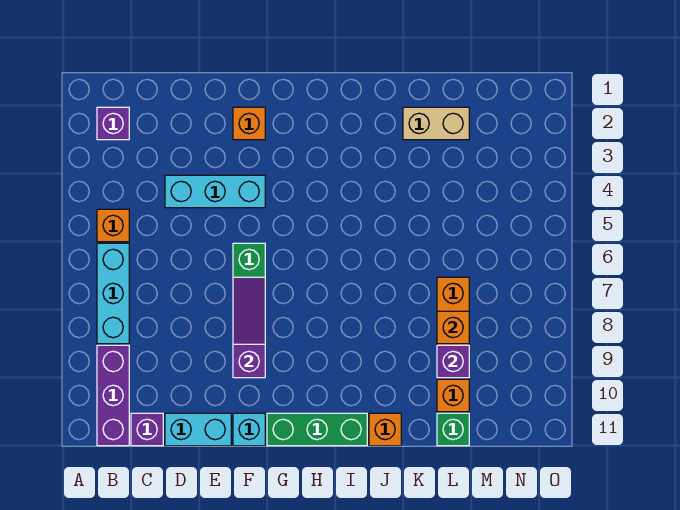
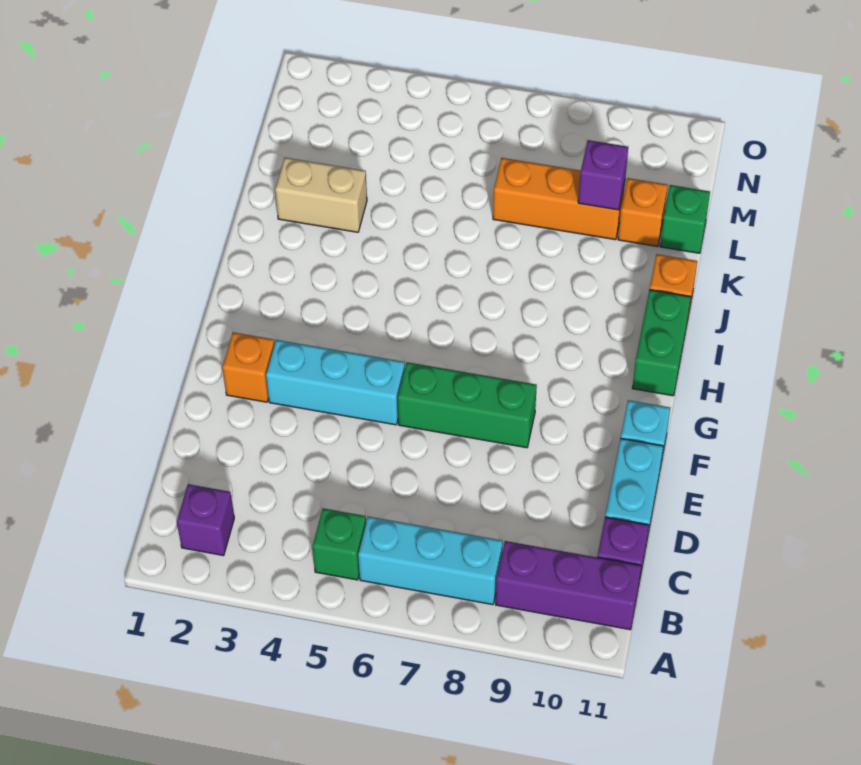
orange 1x1 brick [97,209,129,242] -> green 1x1 brick [313,508,366,580]
cyan 1x3 brick [165,175,265,208] -> cyan 1x3 brick turned to [266,340,405,425]
purple 1x3 slope [233,277,265,378] -> none
green 1x3 brick [267,413,367,446] -> green 1x2 brick [632,290,691,396]
tan 1x2 brick [403,107,469,140] -> tan 1x2 brick turned to [275,158,367,232]
orange 1x1 brick [437,311,469,344] -> none

